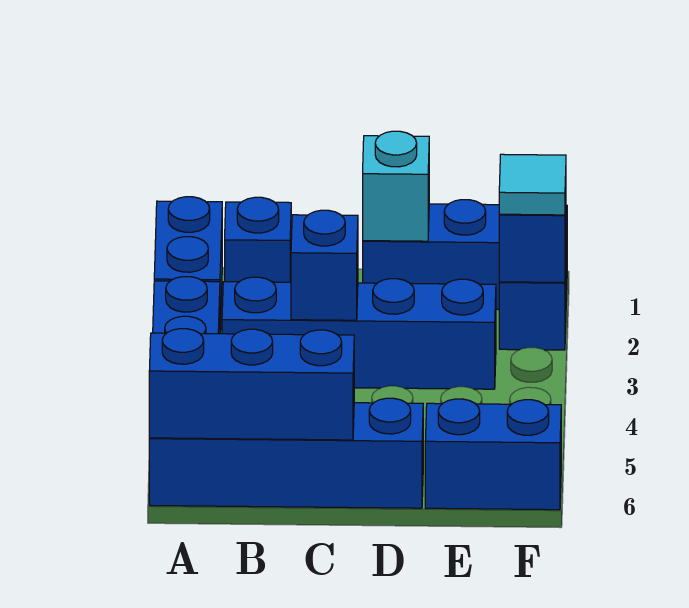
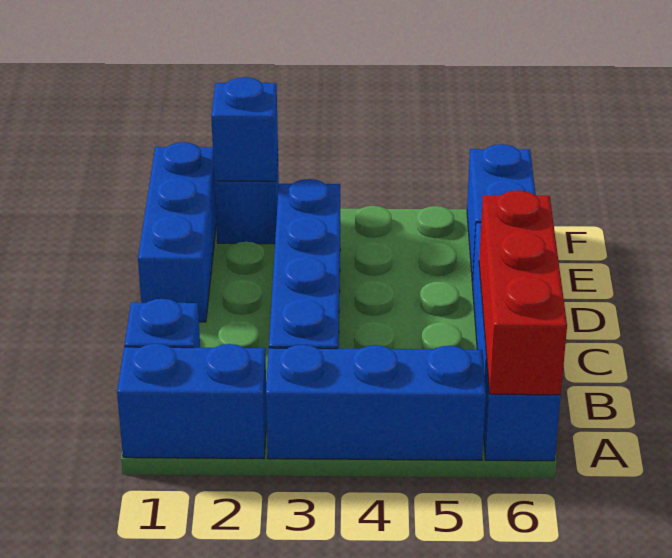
blue 1x3 brick [149,329,354,440] -> red 1x3 brick [479,190,567,395]
blue 1x1 brick [291,210,358,320] -> none
cyan 1x1 brick [363,131,429,241] -> none
cyan 1x1 tile [499,154,566,215] -> none

